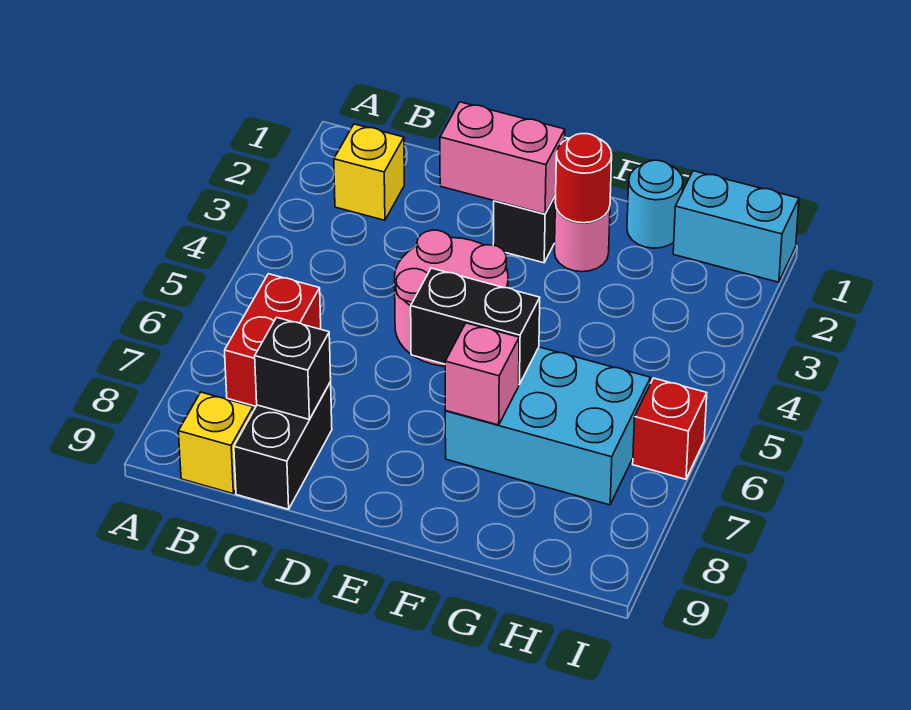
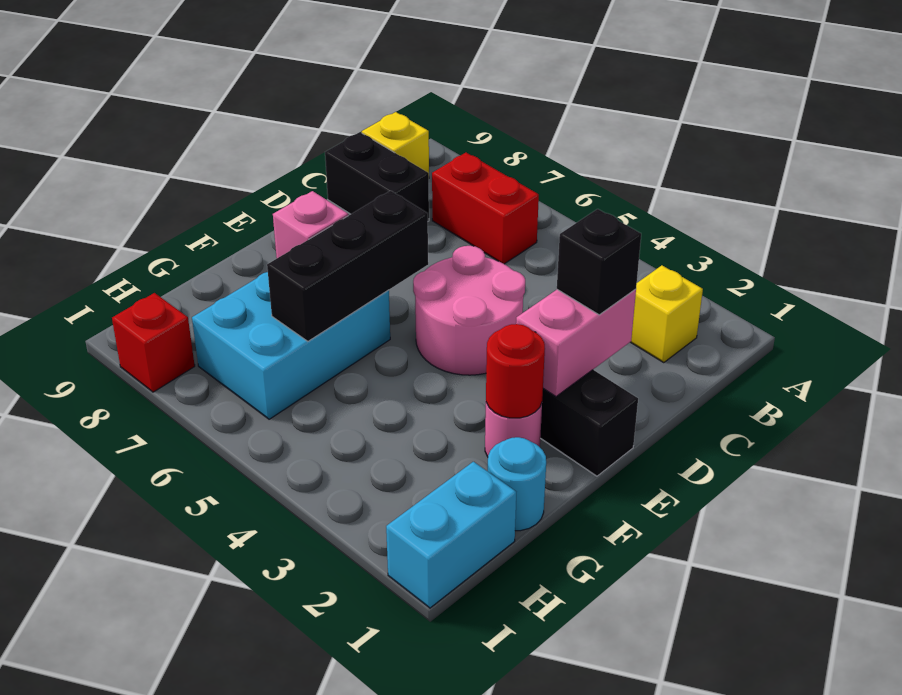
black 1x1 brick [255,317,331,419] -> black 1x1 brick moved to [557,209,641,315]
black 1x2 brick [411,268,540,384] -> black 1x3 brick [267,191,428,341]
red 1x1 brick [633,378,707,479] -> red 1x1 brick moved to [112,293,195,392]

